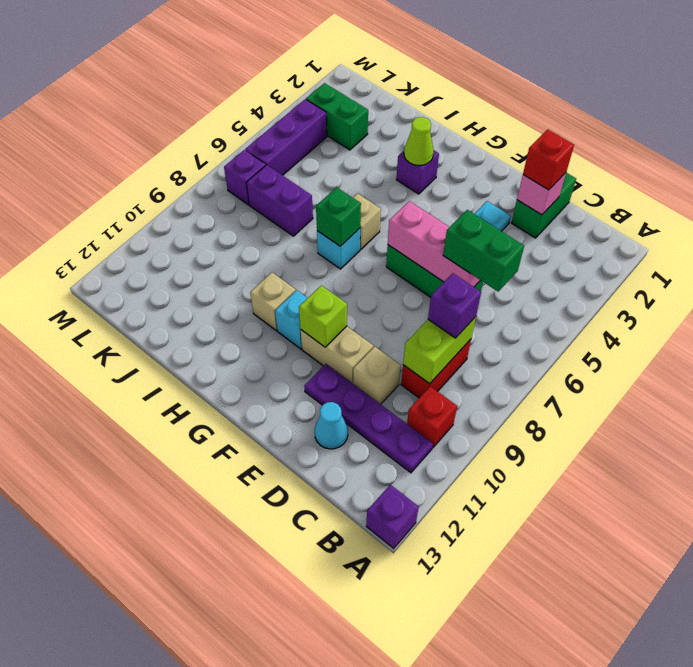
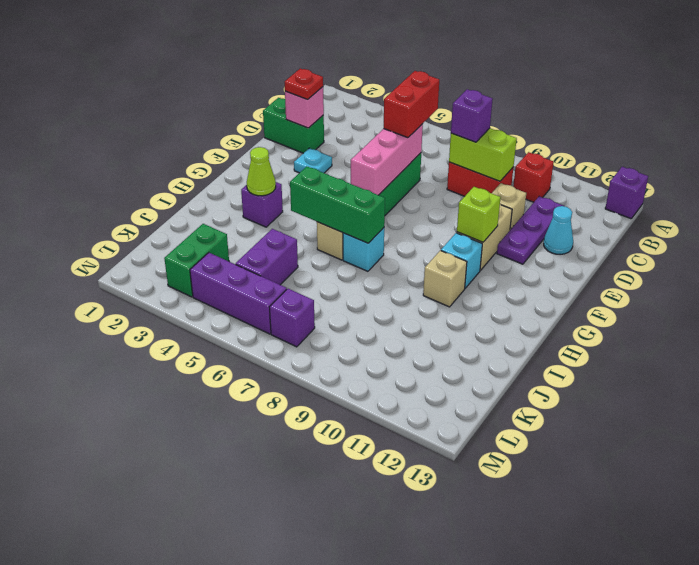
purple 1x4 plate [304,364,433,473] -> purple 1x3 plate [497,196,564,264]
green 1x2 brick [443,210,524,291] -> red 1x2 brick [384,71,439,138]
red 1x1 brick [523,129,574,190] -> red 1x1 plate [285,68,323,100]
green 1x1 brick [316,187,361,246] -> green 1x3 brick [290,166,385,243]
purple 1x2 brick [246,165,313,236] -> purple 1x2 brick moved to [236,229,298,285]

